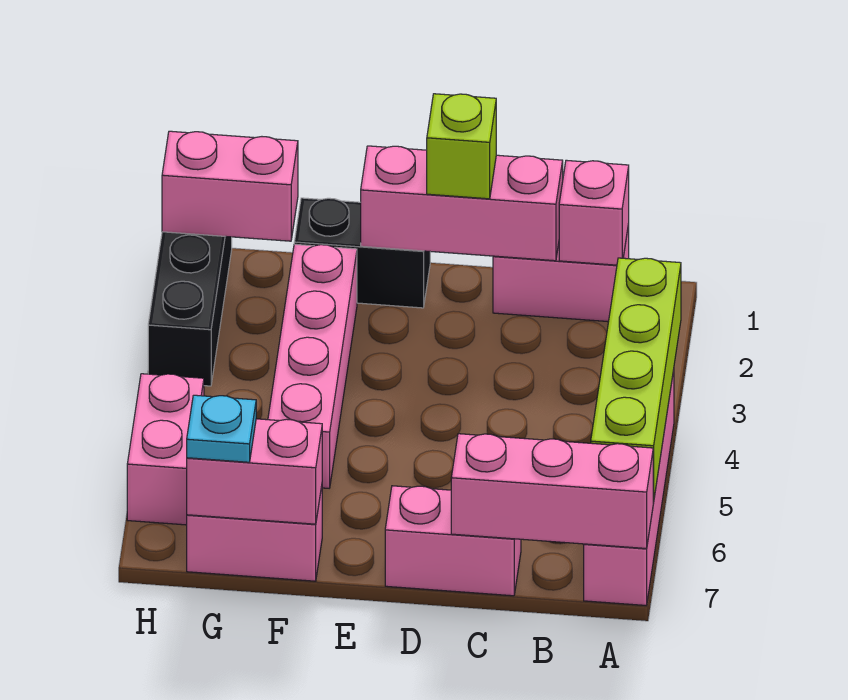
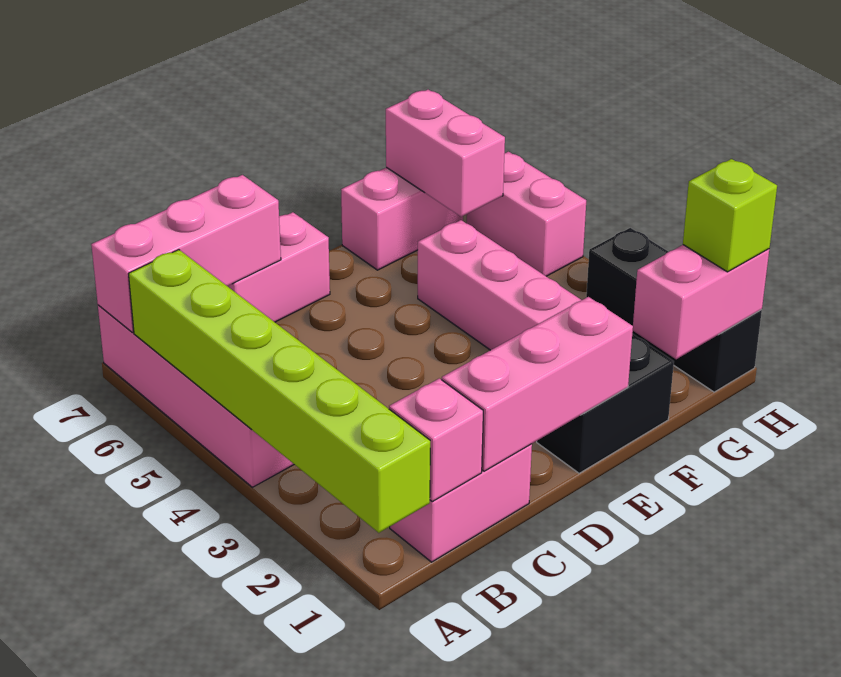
lime 1x4 brick [591,258,681,502] -> lime 1x6 brick [129,250,430,533]
lime 1x1 brick [427,94,496,199] -> lime 1x1 brick moved to [683,159,777,272]
pink 1x2 brick [187,419,322,524] -> pink 1x2 brick turned to [386,90,505,217]
cyan 1x1 plate [187,395,256,462] -> none

